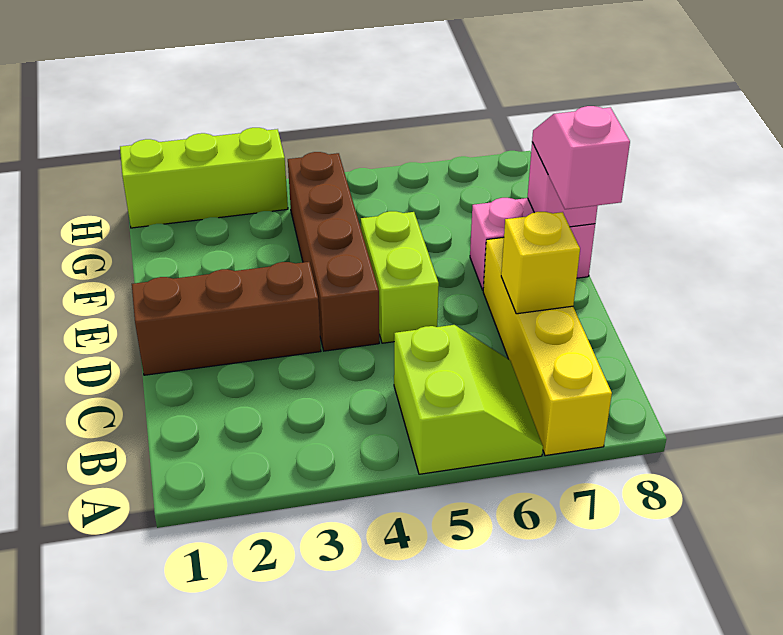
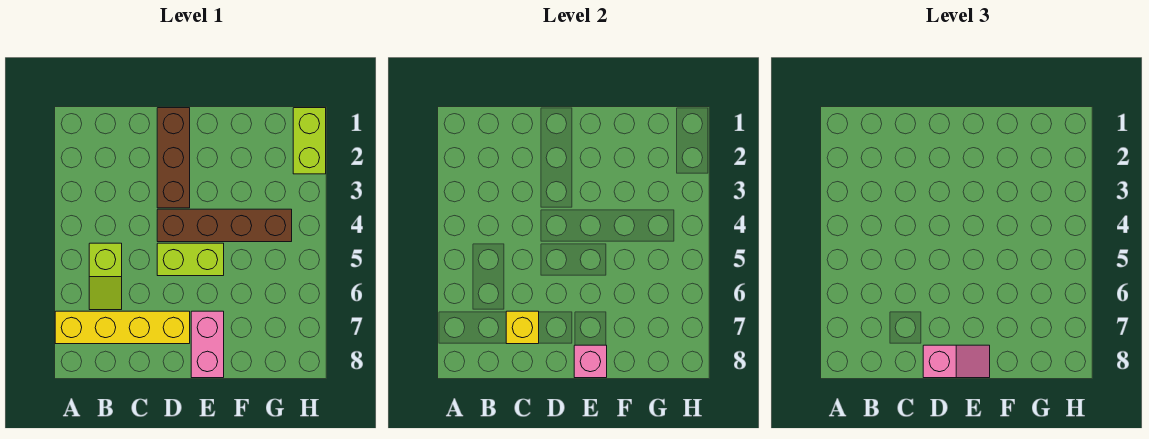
lime 2x2 slope [394,325,543,474] -> lime 1x2 slope [89,243,122,310]
lime 1x3 brick [120,128,288,228] -> lime 1x2 brick [293,108,326,174]

